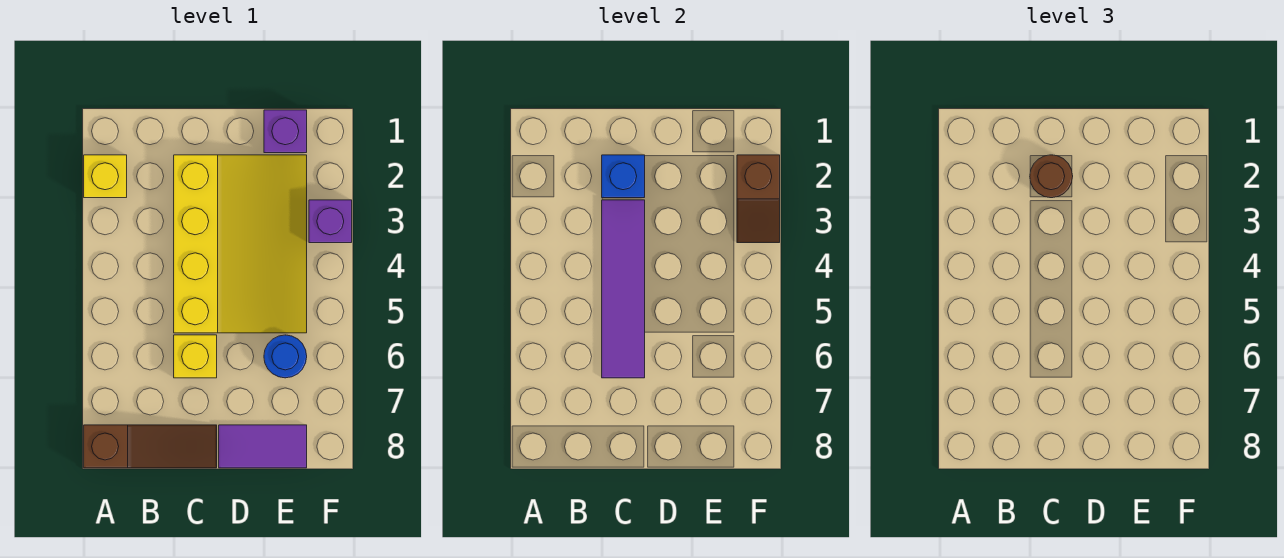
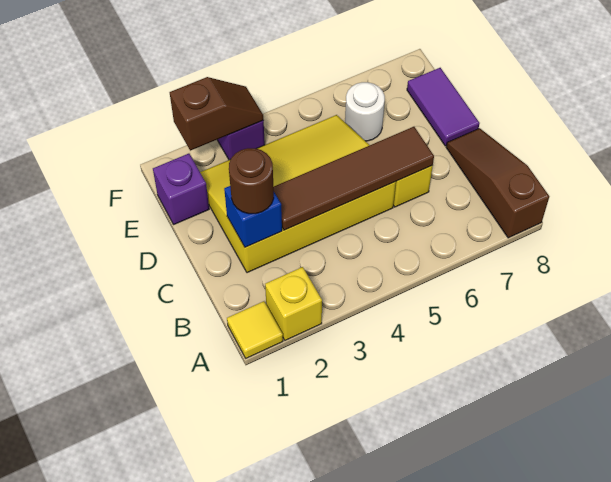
none -> yellow 1x1 tile [227,301,283,358]
purple 1x4 tile [602,200,645,378] -> brown 1x4 tile [274,127,434,230]
blue 1x1 round brick [264,335,307,378] -> white 1x1 round brick [345,82,385,141]

